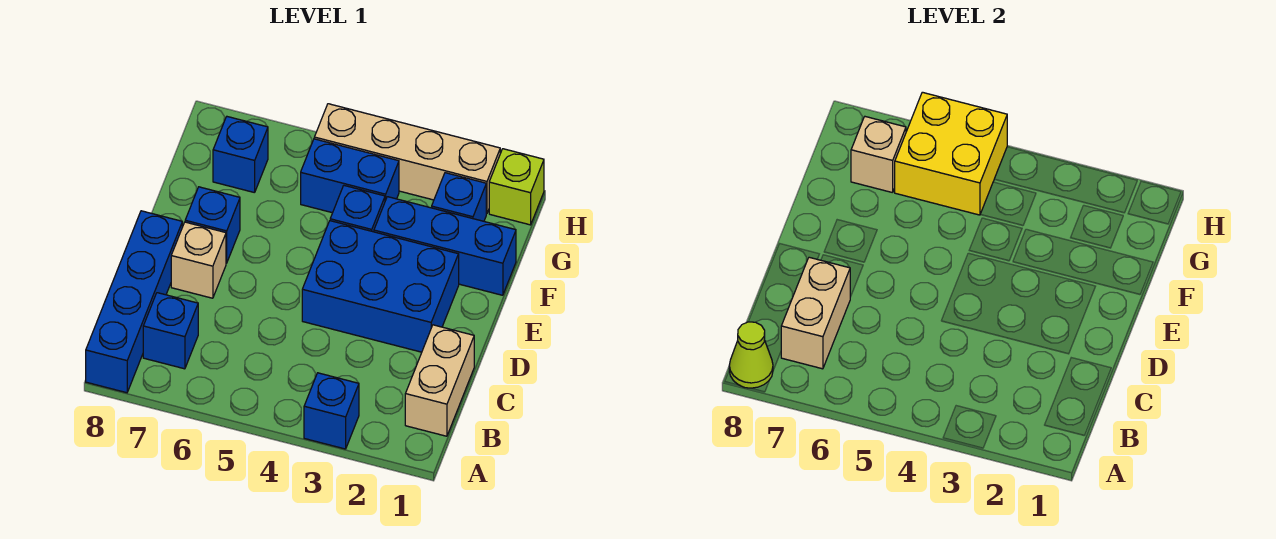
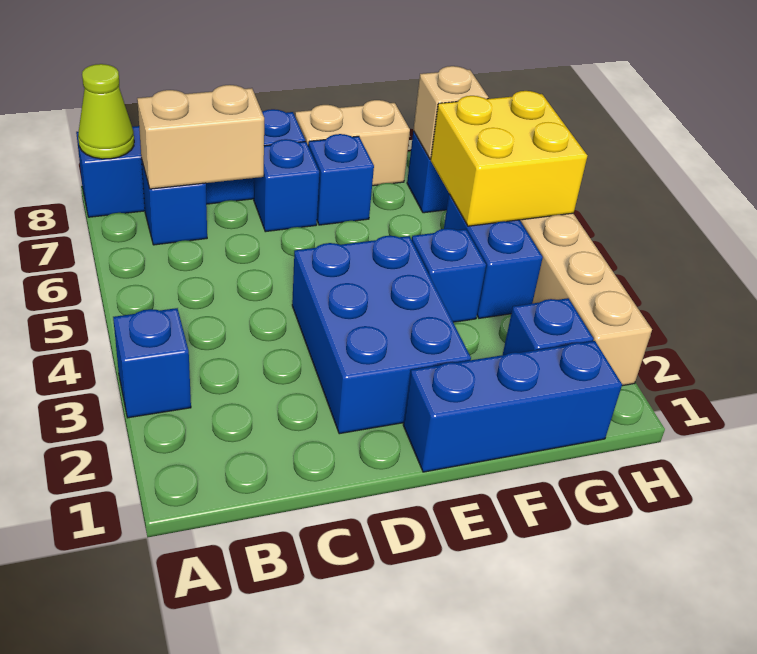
tan 1x2 brick [405,325,474,436] -> tan 1x2 brick moved to [295,100,410,186]
tan 1x1 brick [171,222,226,298] -> blue 1x1 brick [254,139,319,232]
blue 1x3 brick [374,197,516,295] -> blue 1x3 brick turned to [403,341,622,472]
lime 1x1 brick [489,149,544,225] -> none

